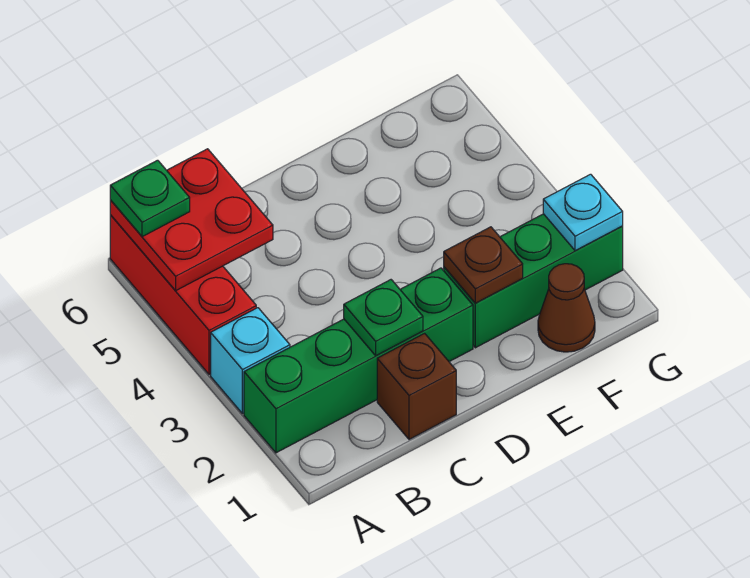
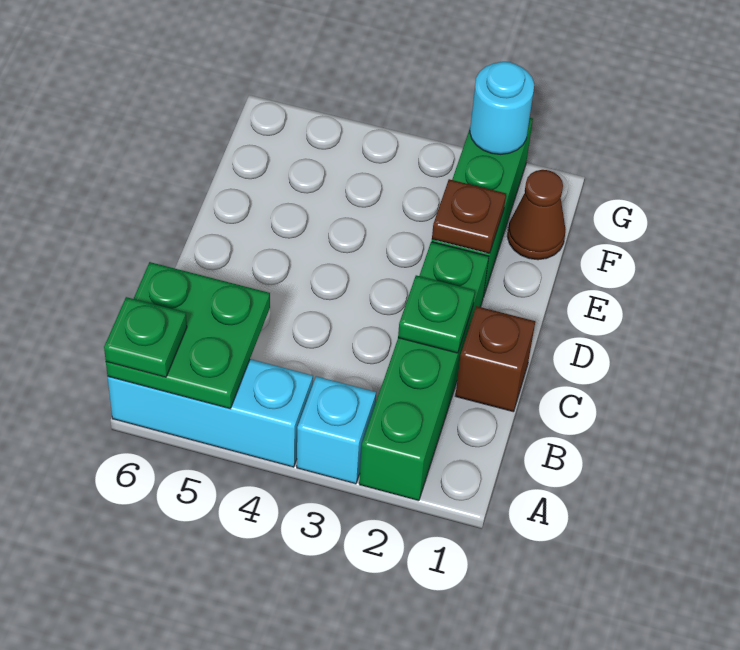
red 1x3 brick [110,215,256,374] -> cyan 1x3 brick [108,359,313,467]
red 2x2 plate [110,149,273,291] -> green 2x2 plate [106,262,270,409]
cyan 1x1 plate [543,174,623,251] -> cyan 1x1 round brick [470,62,534,154]

